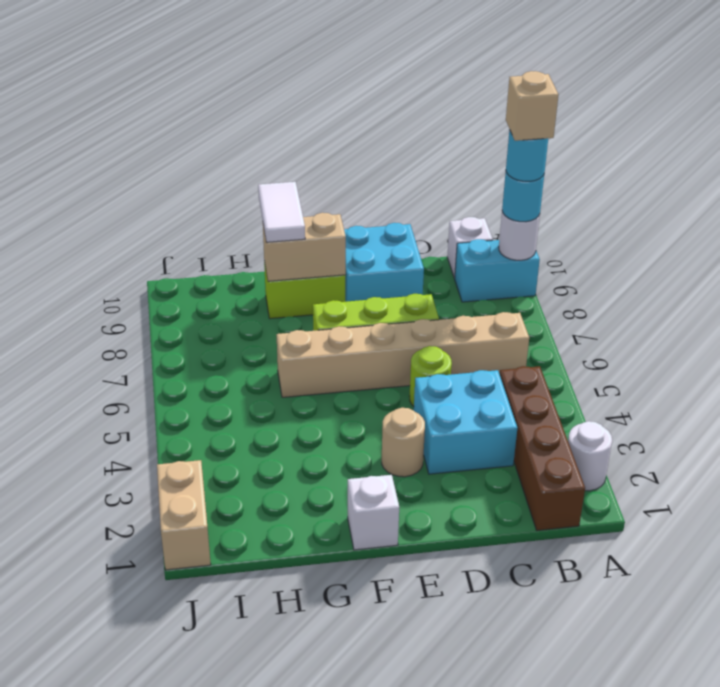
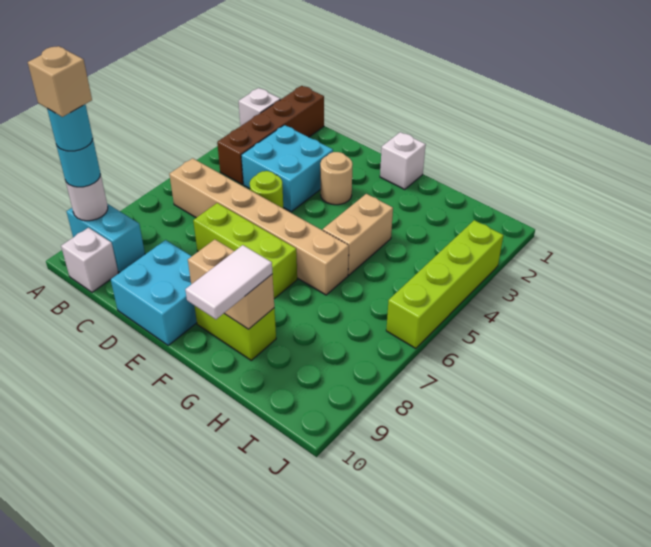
white 1x1 round brick [568,421,612,491] -> white 1x1 brick [239,88,280,126]
tan 1x2 brick [157,460,211,570] -> tan 1x2 brick moved to [323,194,393,275]
none -> lime 1x4 brick [386,220,503,348]

